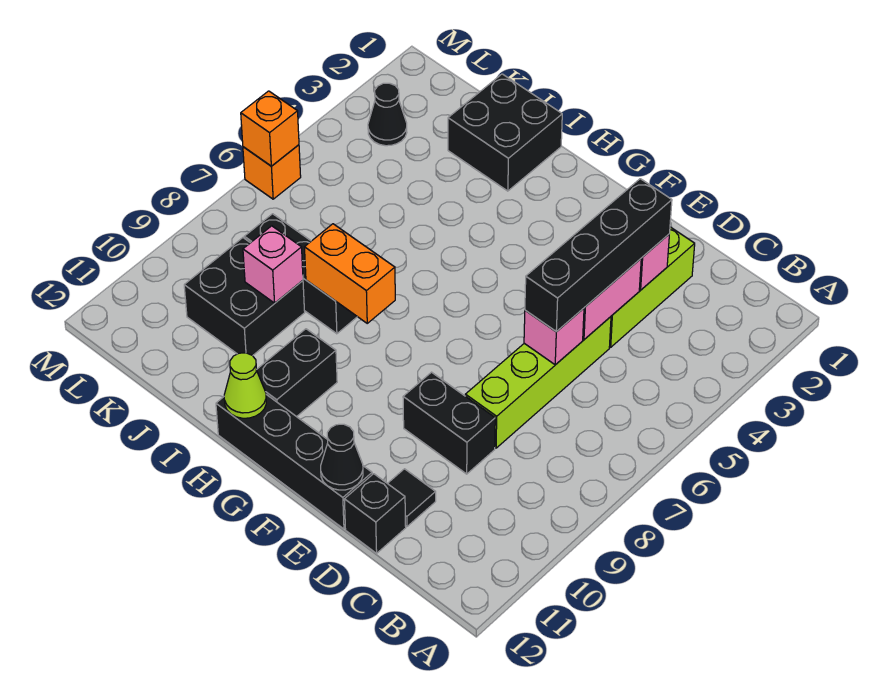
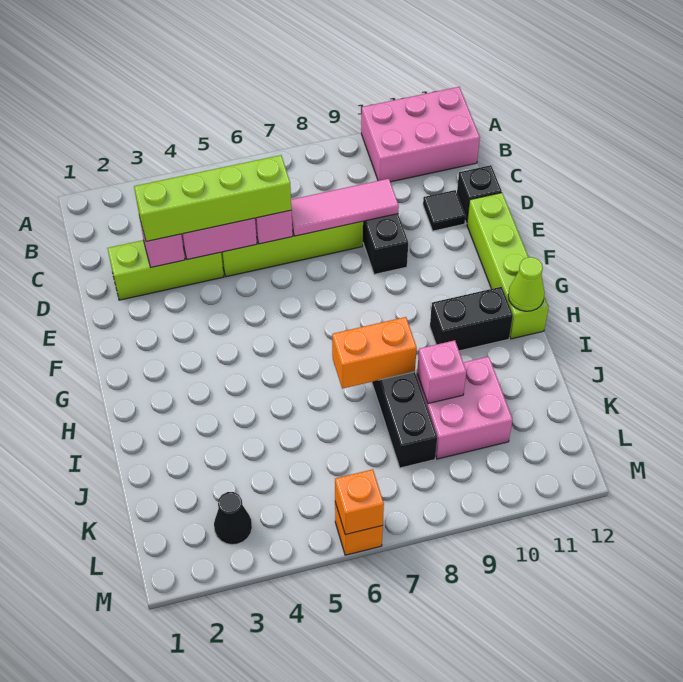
none -> pink 2x3 brick [361,87,480,182]
black 1x4 brick [525,179,672,332] -> lime 1x4 brick [134,155,291,241]
none -> pink 1x3 tile [291,179,399,236]
black 1x4 brick [216,395,372,529] -> lime 1x4 brick [467,193,549,339]
black 1x1 cone [321,424,363,490] -> none
orange 1x2 brick [305,224,395,323] -> orange 1x2 brick turned to [332,317,417,389]
black 2x2 brick [448,74,562,191] -> none
black 2x2 brick [184,238,305,356] -> pink 2x2 brick [417,357,513,459]

